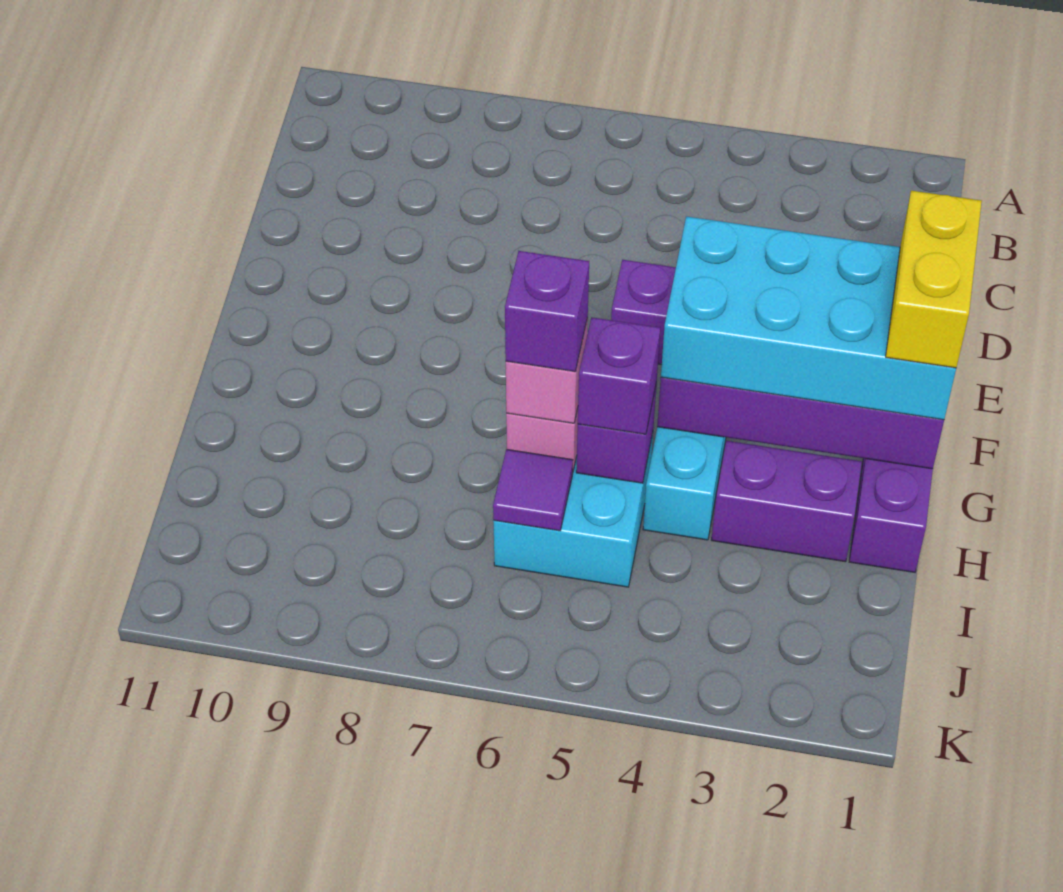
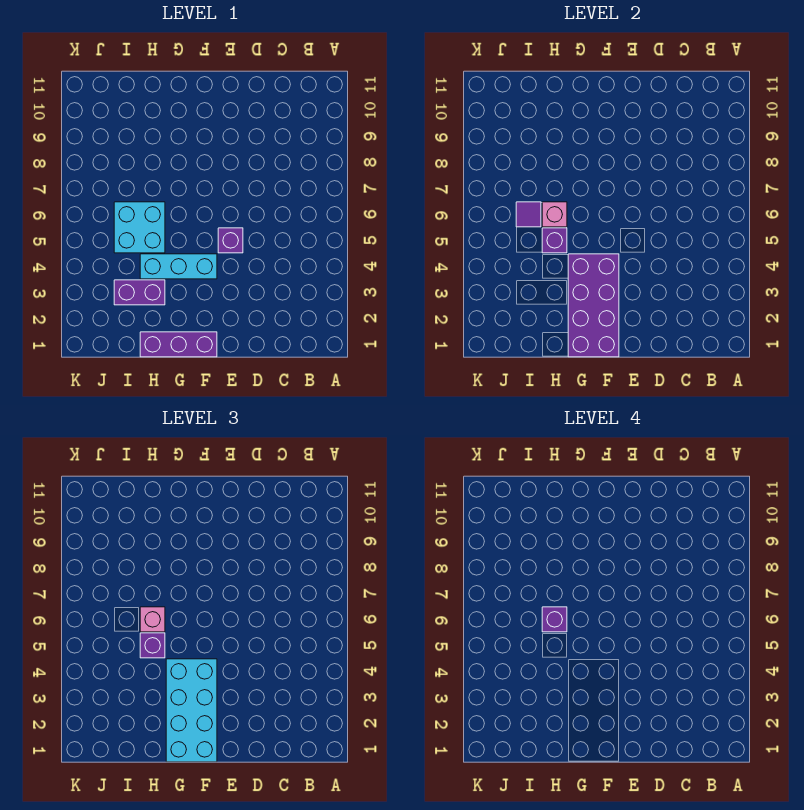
yellow 1x2 brick [886,191,982,368] -> none
purple 1x2 brick [711,441,862,562] -> purple 1x2 brick turned to [114,280,165,305]

